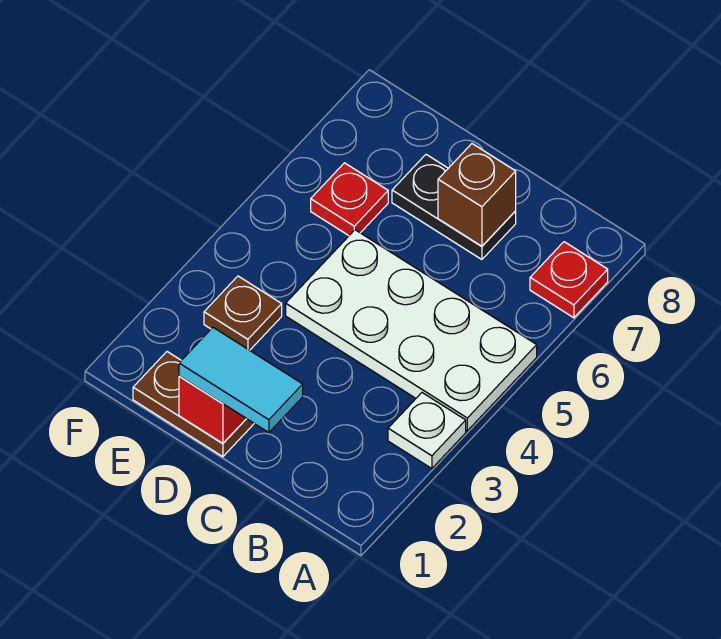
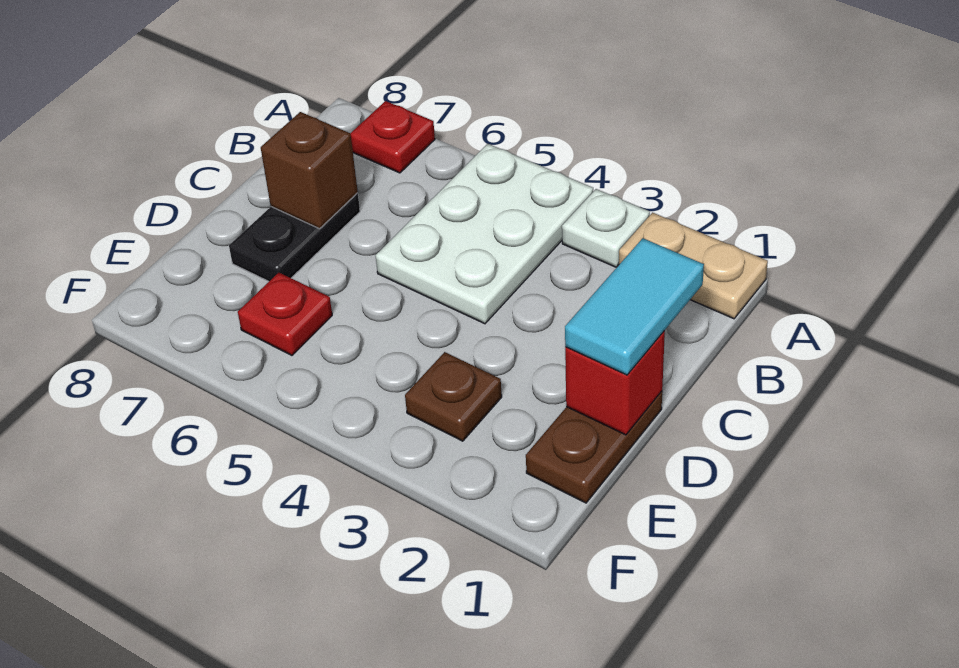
none -> tan 1x2 plate [619,213,768,319]
white 2x4 plate [286,230,537,431] -> white 2x3 plate [376,144,593,324]

